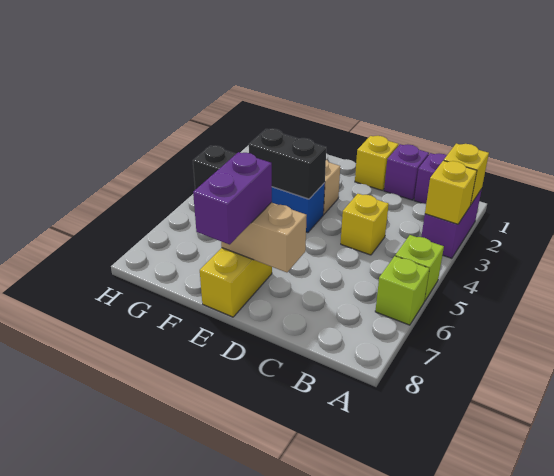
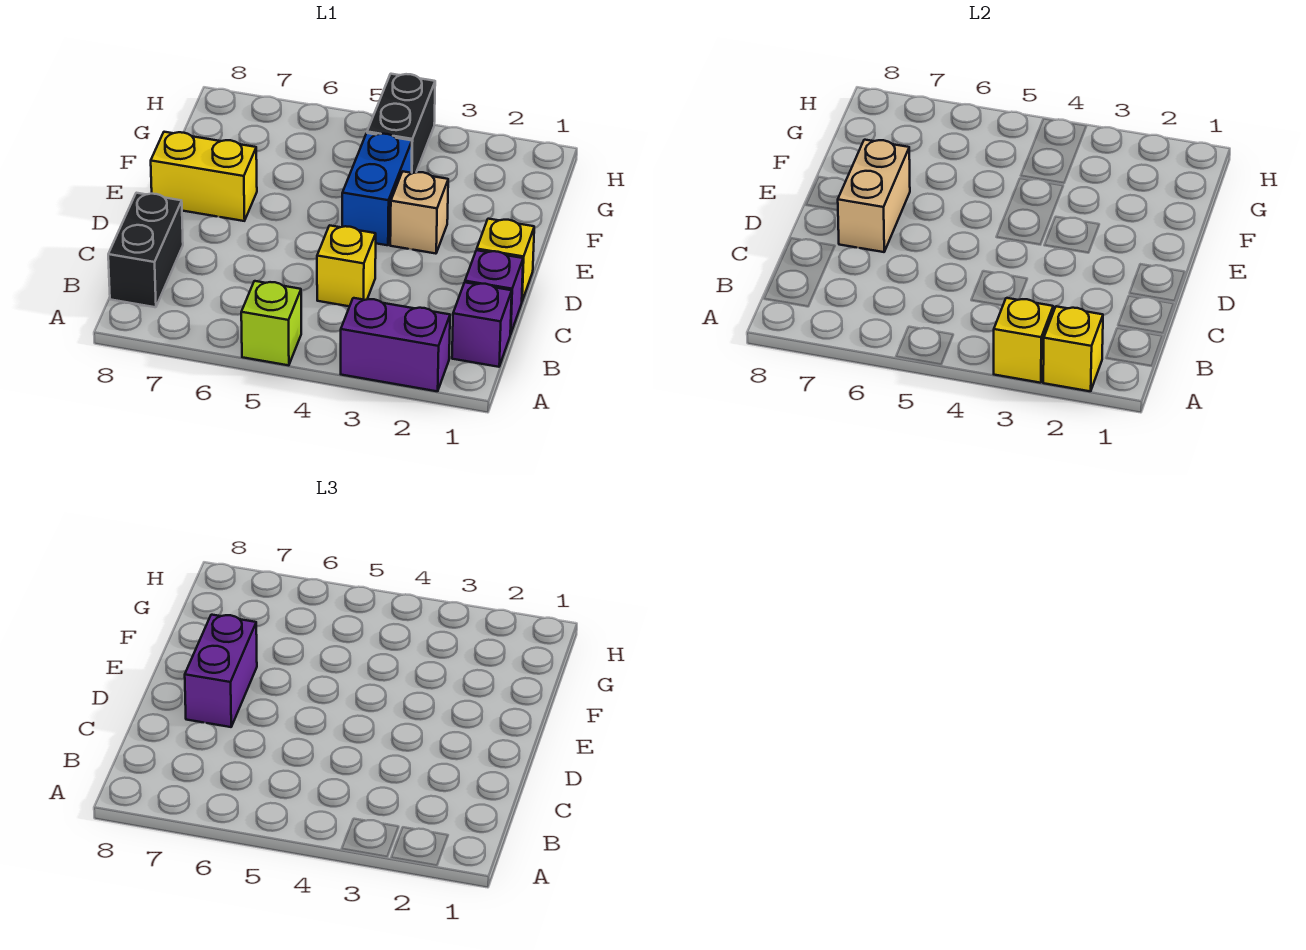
lime 1x1 brick [375,256,429,325] -> none
black 1x2 brick [249,129,326,199] -> black 1x2 brick moved to [108,193,183,307]
purple 1x2 brick [193,152,272,244] -> purple 1x2 brick turned to [185,615,257,727]

